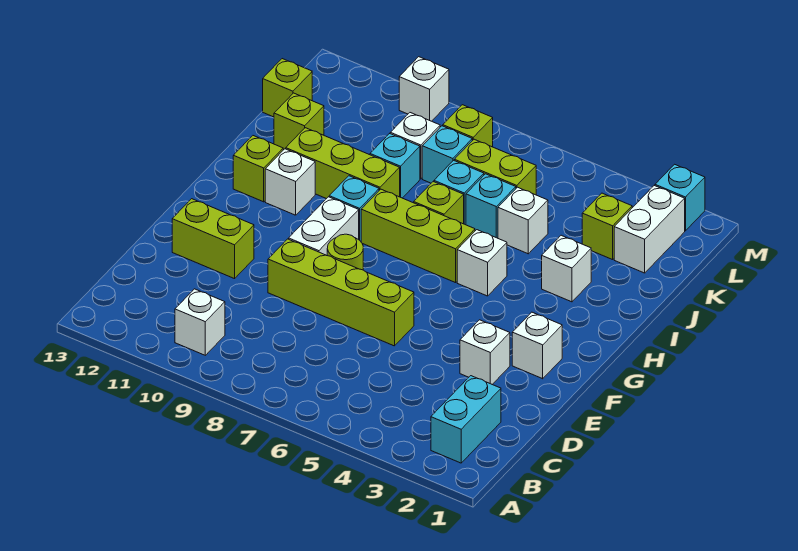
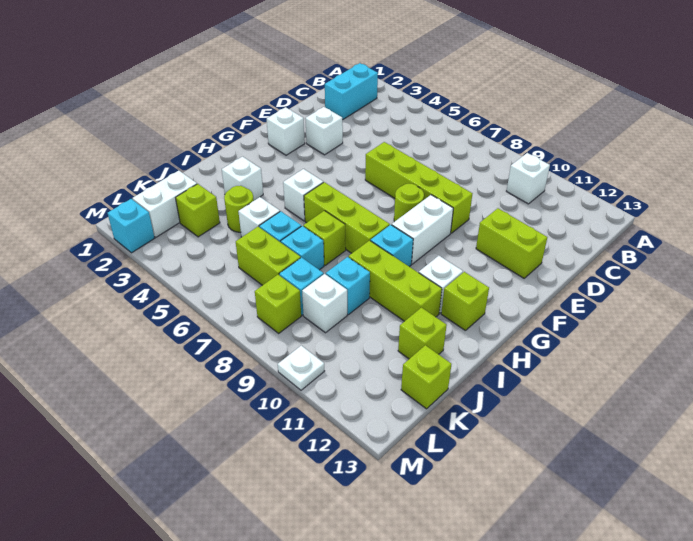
none -> lime 1x1 round brick [224,186,254,232]
white 1x1 brick [399,57,449,121] -> white 1x1 plate [278,345,324,390]

